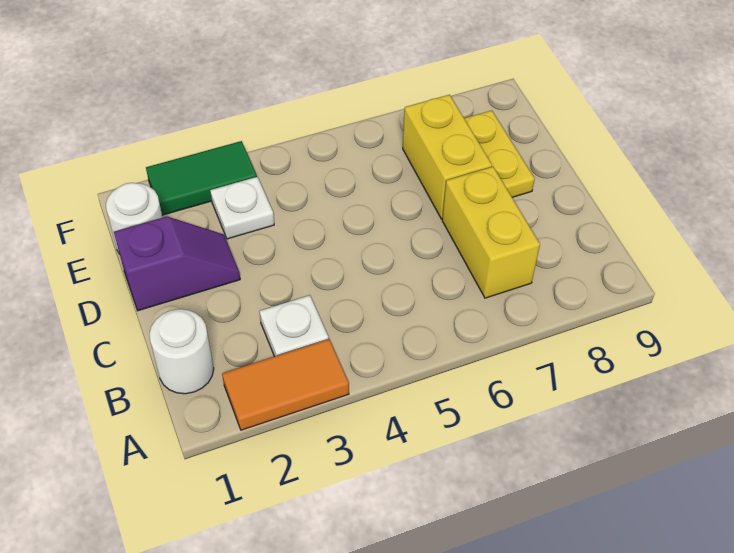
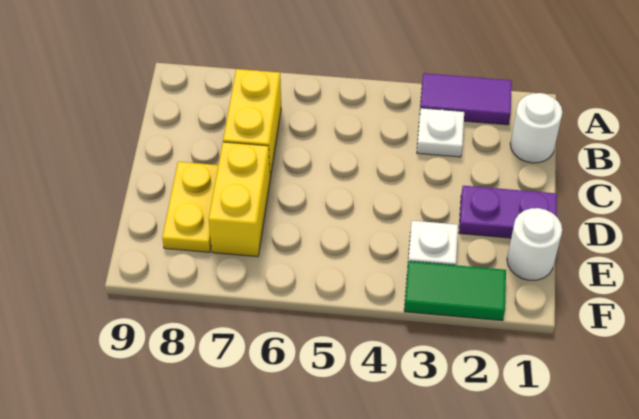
orange 1x2 tile [222,339,349,430] -> purple 1x2 tile [420,73,512,125]
purple 1x2 slope [114,217,240,311] -> purple 1x2 plate [459,186,557,238]

